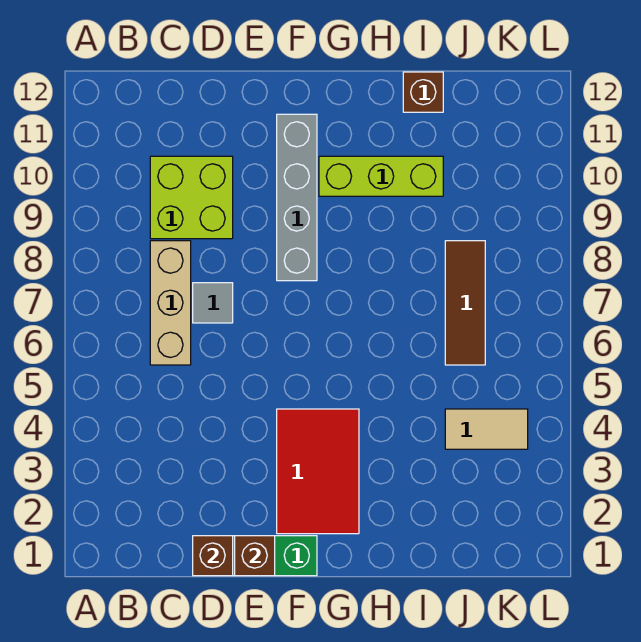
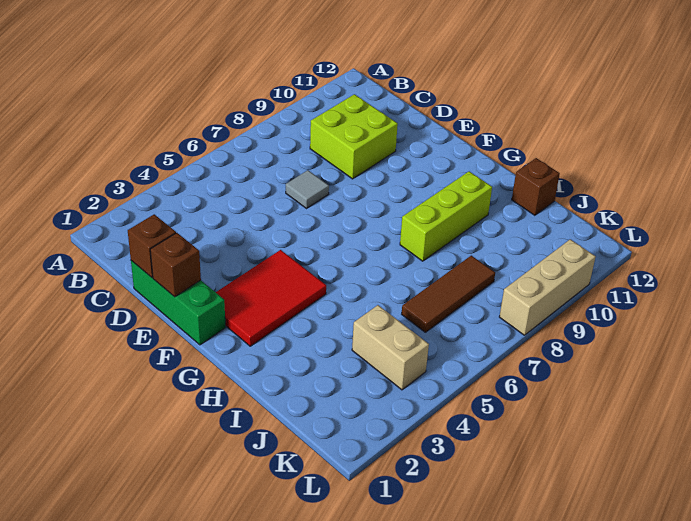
tan 1x3 brick [150,241,191,365] -> tan 1x3 brick moved to [499,239,596,335]
grey 1x4 brick [277,114,317,281] -> none
lime 1x3 brick [319,156,443,196] -> lime 1x3 brick turned to [400,171,492,261]
tan 1x2 tile [445,409,528,449] -> tan 1x2 brick [352,305,429,390]

